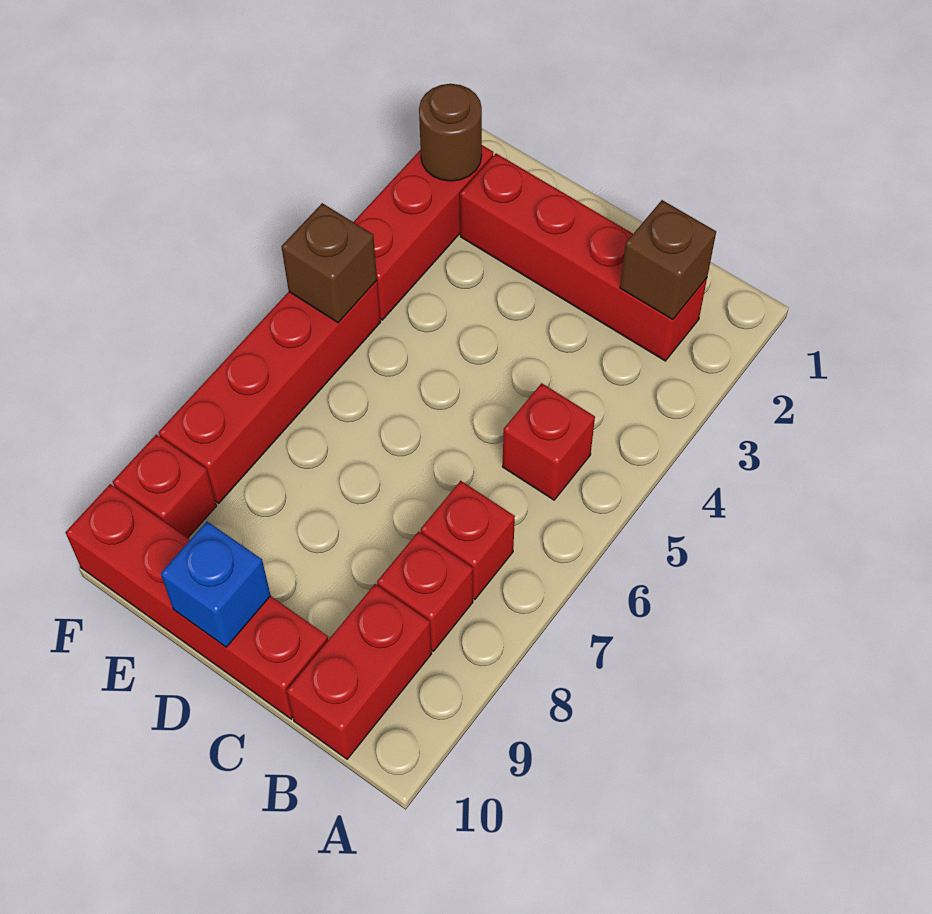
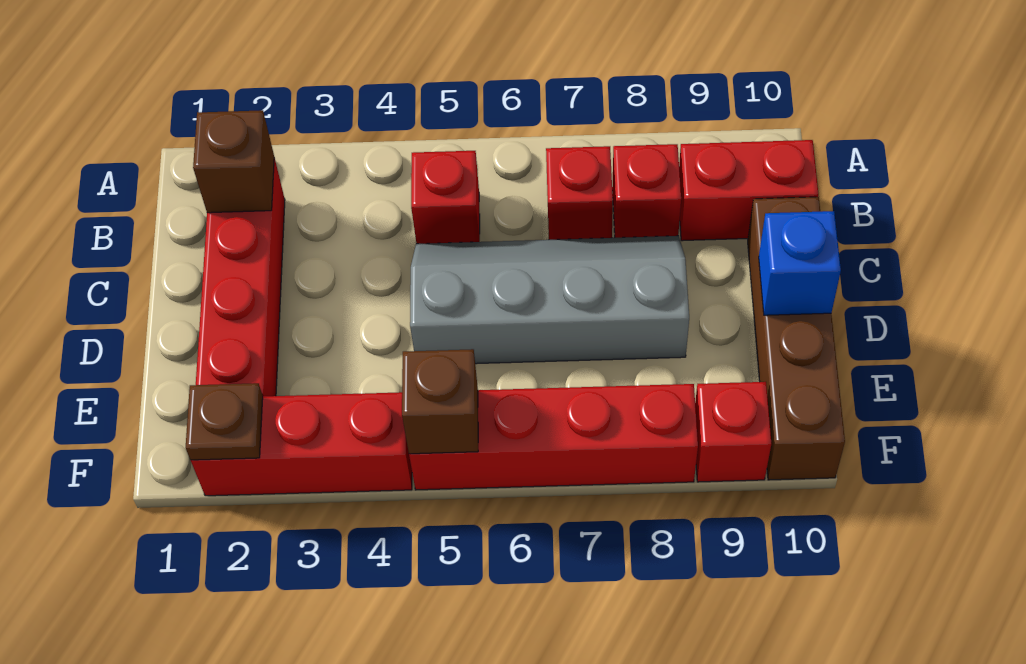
none -> grey 2x4 slope [410,236,689,364]
red 1x4 brick [65,484,328,719] -> brown 1x4 brick [748,197,845,480]
brown 1x1 round brick [419,84,482,181] -> brown 1x1 plate [186,383,263,460]

